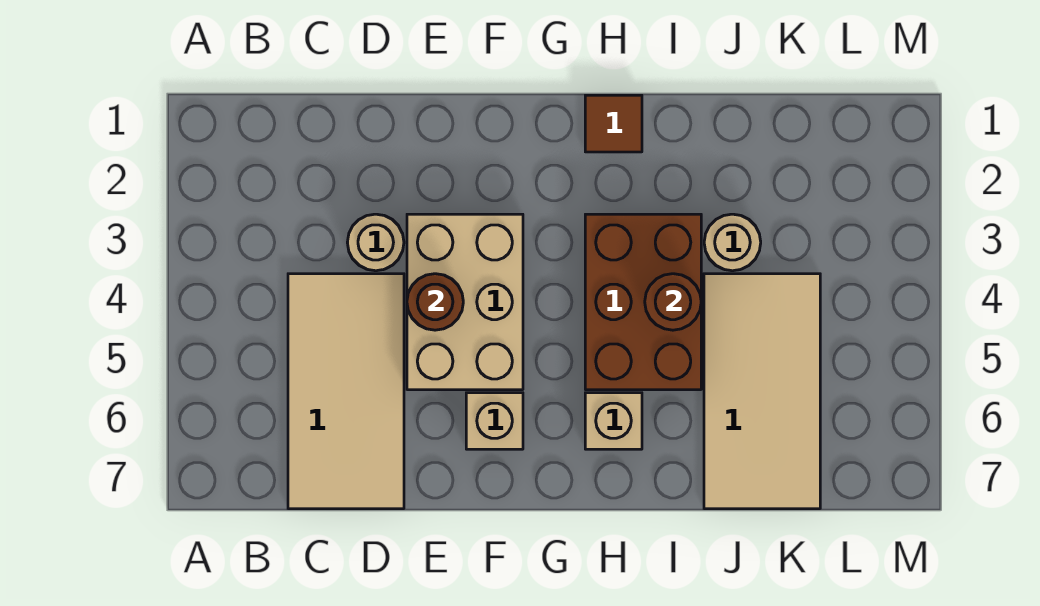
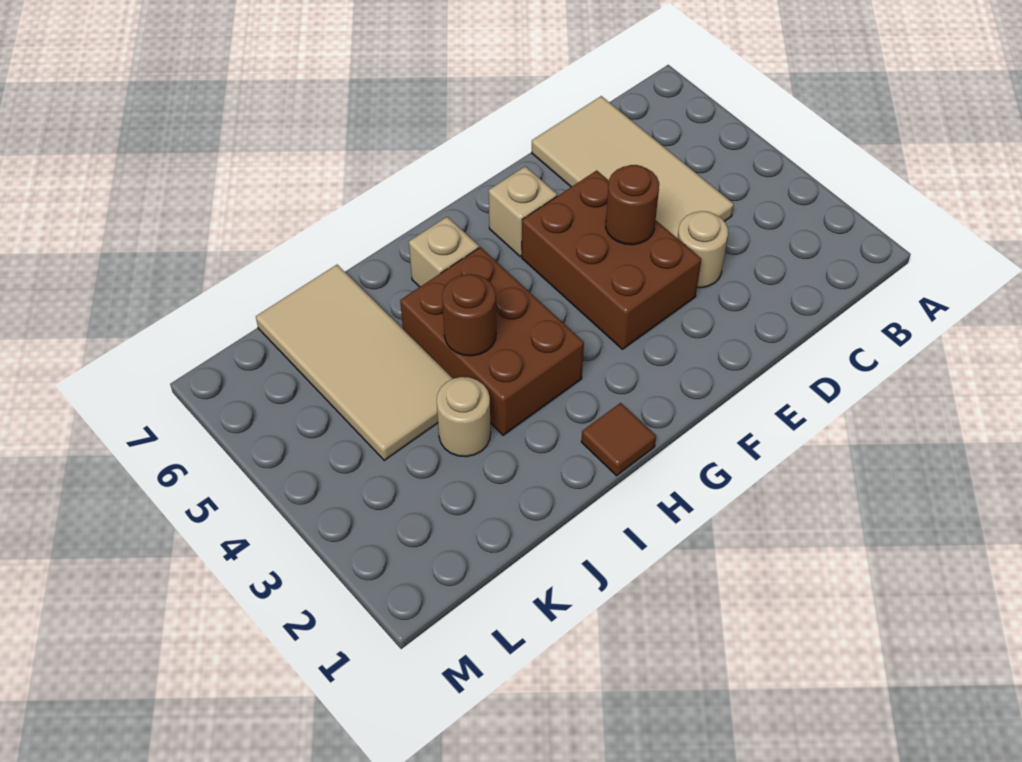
tan 2x3 brick [407,214,523,390] -> brown 2x3 brick [522,170,701,349]

